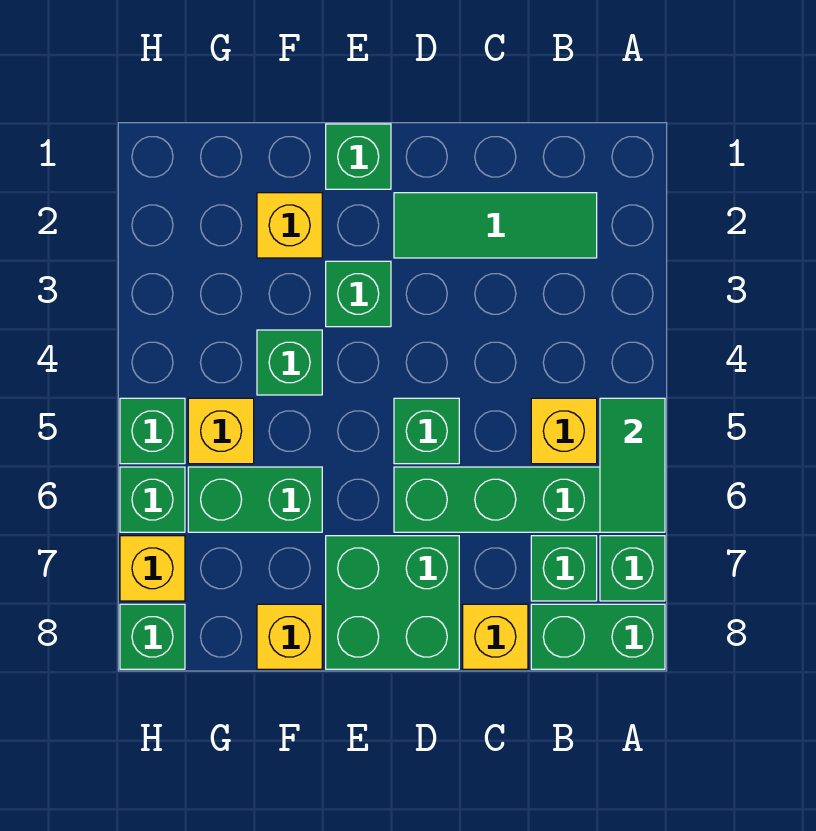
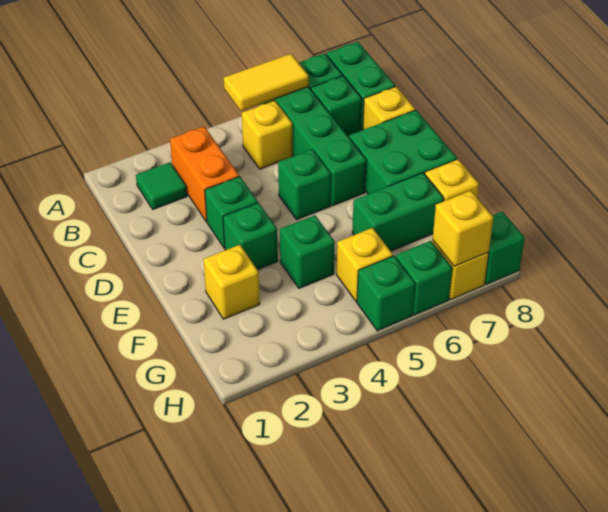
green 1x2 tile [600,398,665,532] -> yellow 1x2 tile [224,54,309,111]
green 1x3 tile [394,193,597,258] -> green 1x1 tile [136,162,187,209]
none -> orange 1x2 brick [170,127,239,222]
green 1x1 brick [326,124,391,189] -> green 1x1 brick moved to [205,176,258,248]
green 1x2 brick [188,467,322,532] -> green 1x2 brick turned to [352,173,444,251]
none -> yellow 1x1 brick [433,191,493,266]

